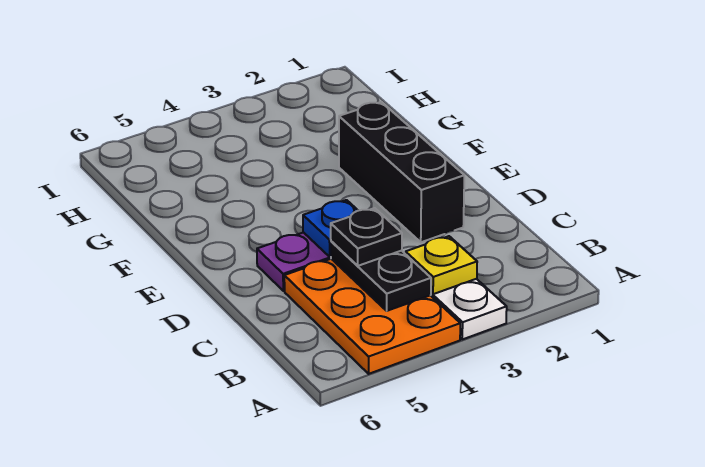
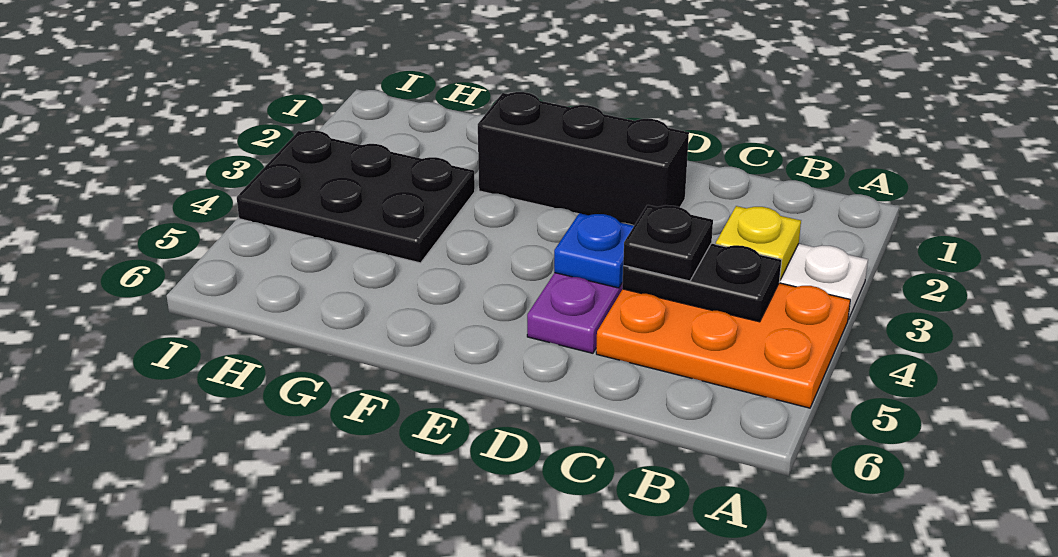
none -> black 2x3 plate [237,130,475,263]

